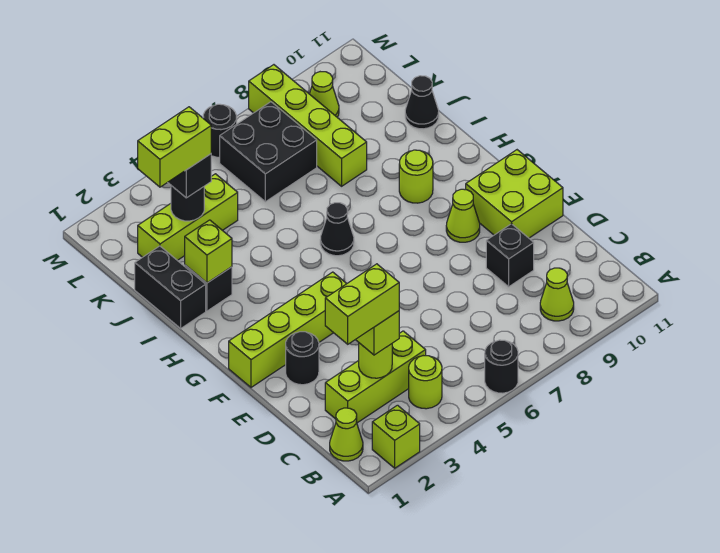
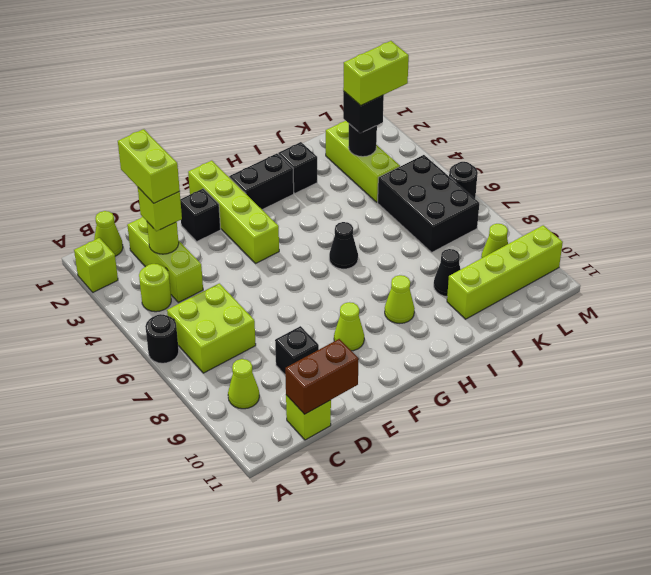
none -> brown 1x2 brick [285,339,359,414]
black 1x1 round brick [286,332,319,385] -> black 1x1 brick [180,189,221,241]
lime 2x2 brick [466,150,563,238] -> lime 2x2 brick moved to [167,283,256,373]
lime 1x1 round brick [399,150,433,203] -> lime 1x1 cone [385,275,415,323]
black 1x2 brick [135,246,206,328] -> black 1x2 brick moved to [229,154,294,210]
lime 1x1 brick [185,220,232,283] -> lime 1x1 brick moved to [286,395,331,440]
lime 1x4 brick [249,65,367,186] -> lime 1x4 brick moved to [447,225,563,319]
black 1x1 cone [405,76,439,129] -> black 1x1 cone moved to [434,249,461,297]
lime 1x2 brick [138,107,211,187] -> lime 1x2 brick turned to [343,41,409,105]
black 2x2 brick [220,102,317,202] -> black 2x3 brick [378,155,479,252]

